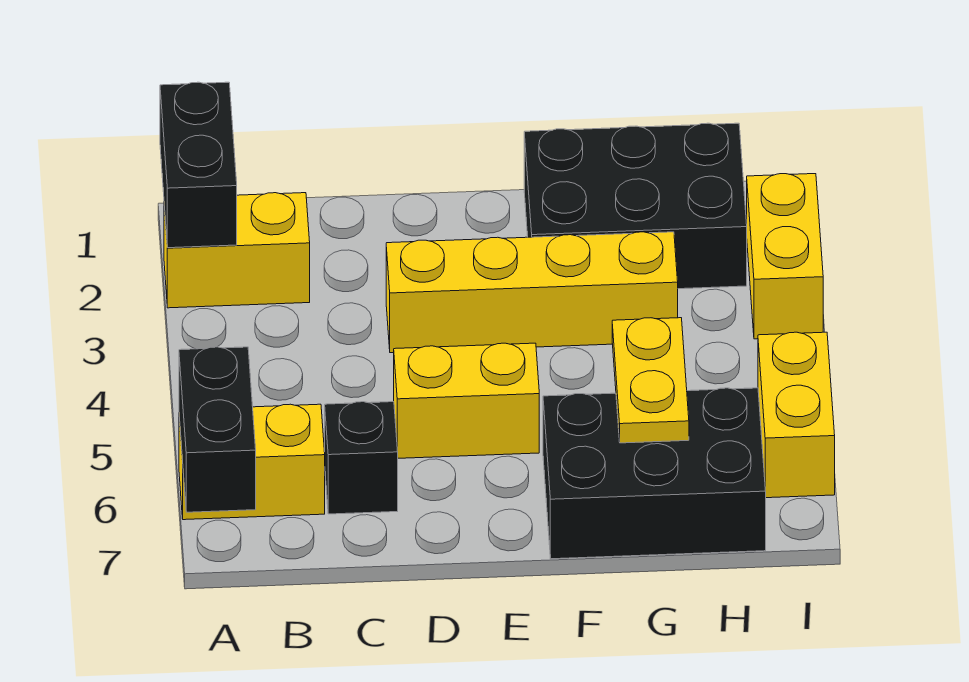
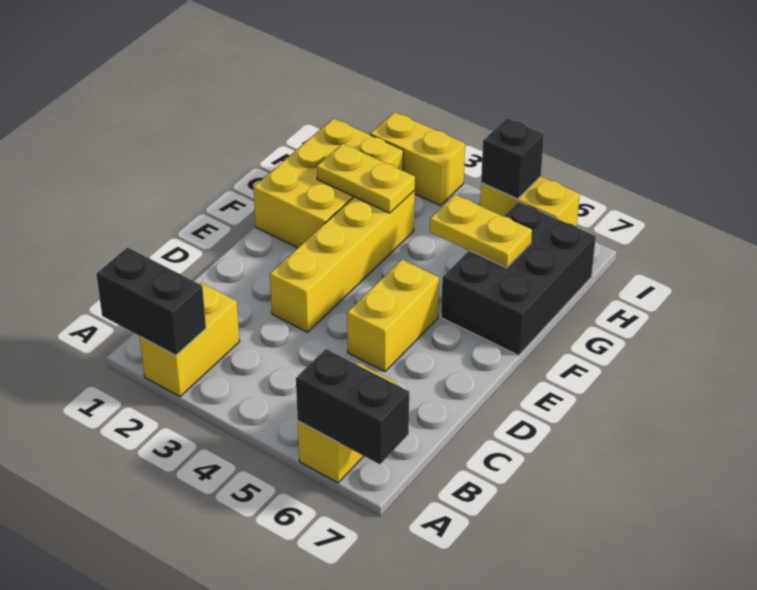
black 1x1 brick [325,402,398,514] -> black 1x1 brick moved to [481,118,544,199]
black 2x3 brick [524,123,747,289] -> yellow 2x3 brick [253,119,403,248]
none -> yellow 1x2 plate [317,144,415,213]

